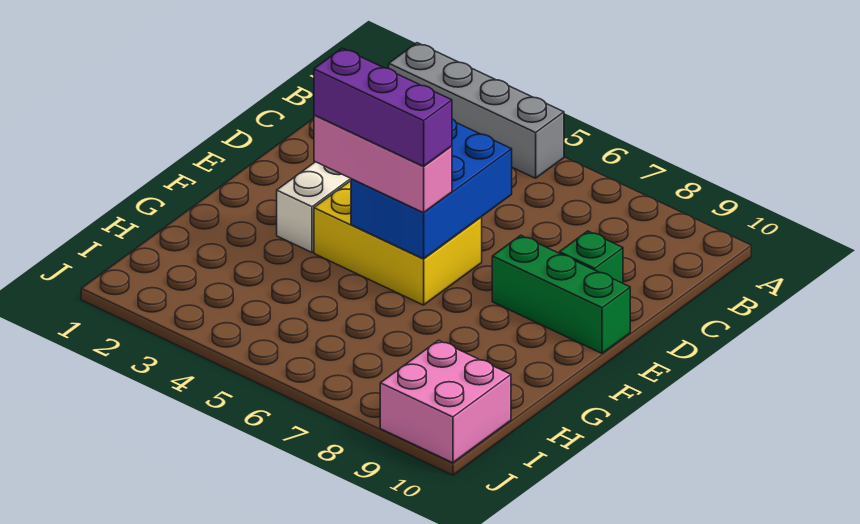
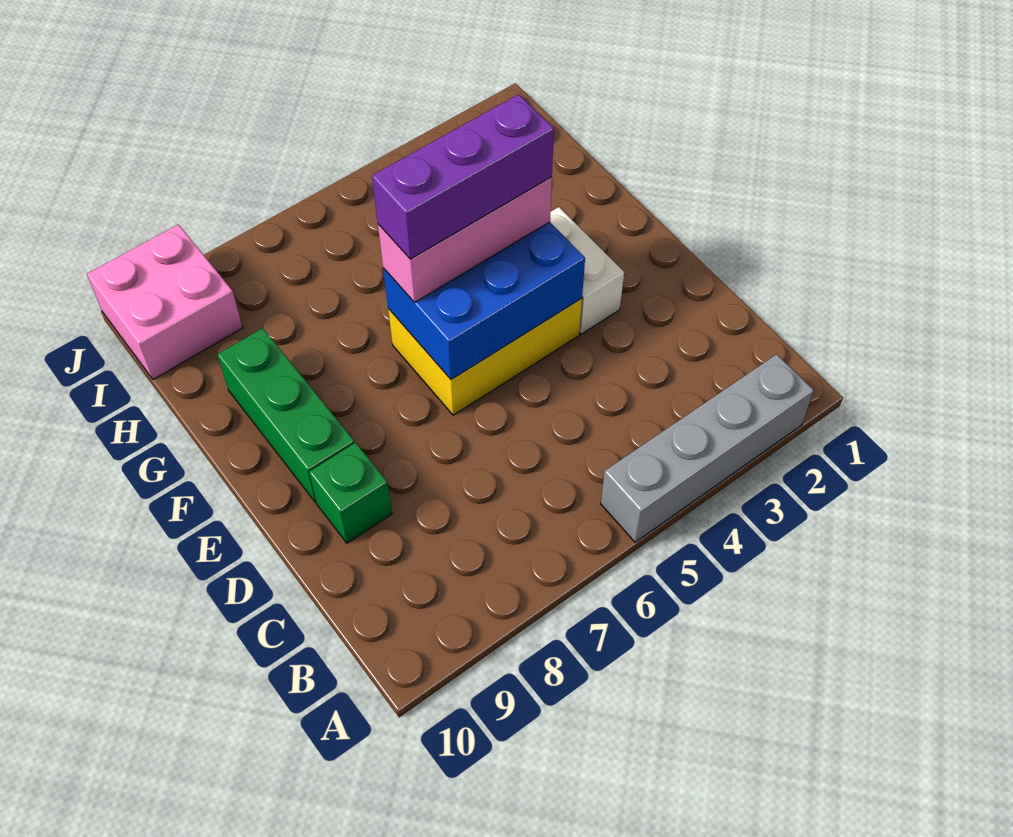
blue 2x3 brick [351,119,512,259] -> blue 2x3 brick turned to [383,222,585,379]
green 1x3 brick [492,235,630,353] -> green 1x3 brick turned to [217,328,354,503]

